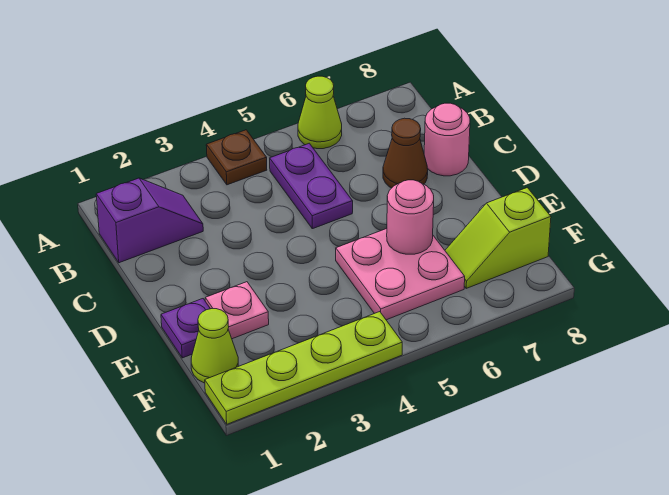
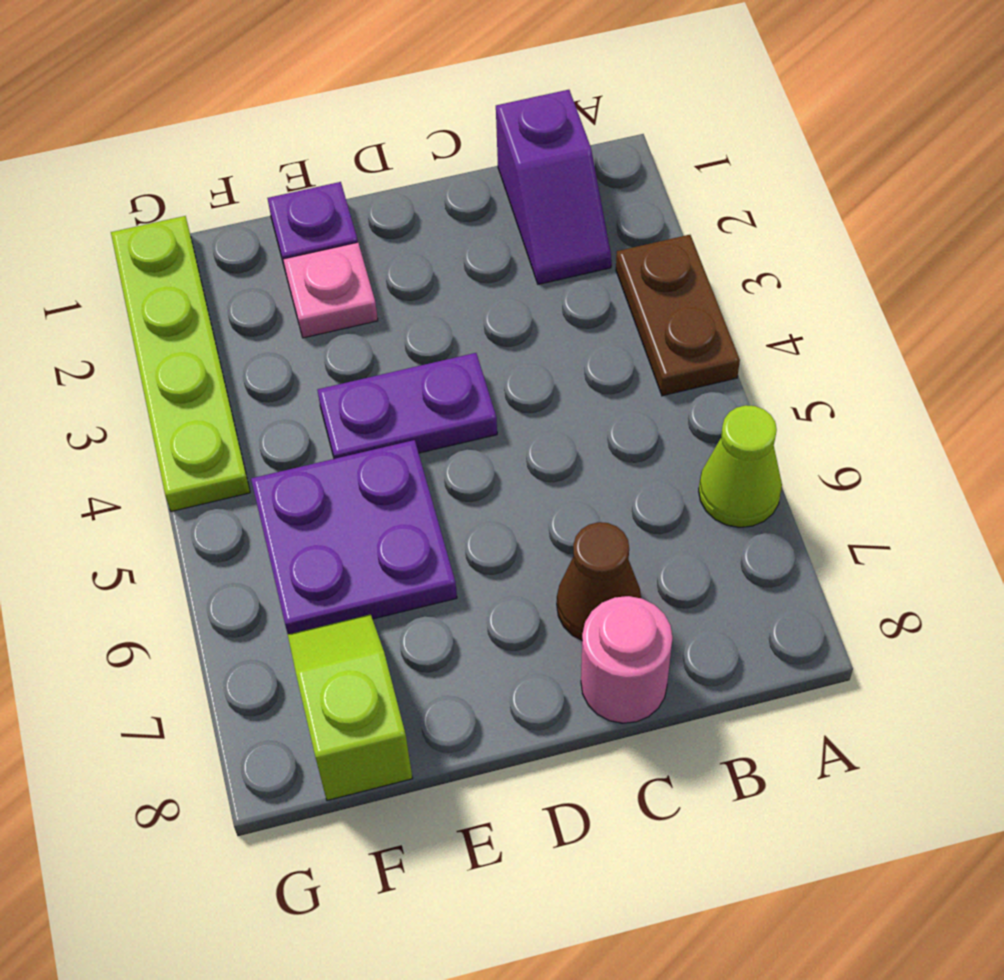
brown 1x1 plate [206,130,267,185] -> brown 1x2 plate [616,235,740,396]
purple 1x2 plate [270,143,353,229] -> purple 1x2 plate moved to [317,353,497,459]
pink 2x2 plate [336,229,465,320] -> purple 2x2 plate [251,440,457,634]
pink 1x1 round brick [387,180,434,254] -> none
lime 1x1 cone [191,309,238,383] -> none

